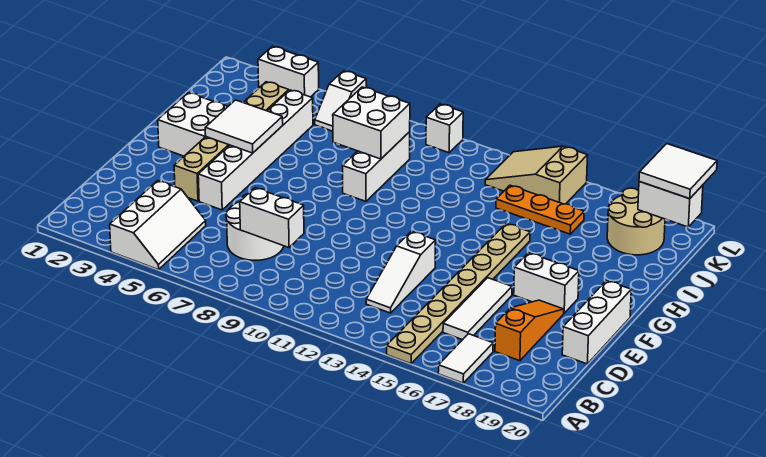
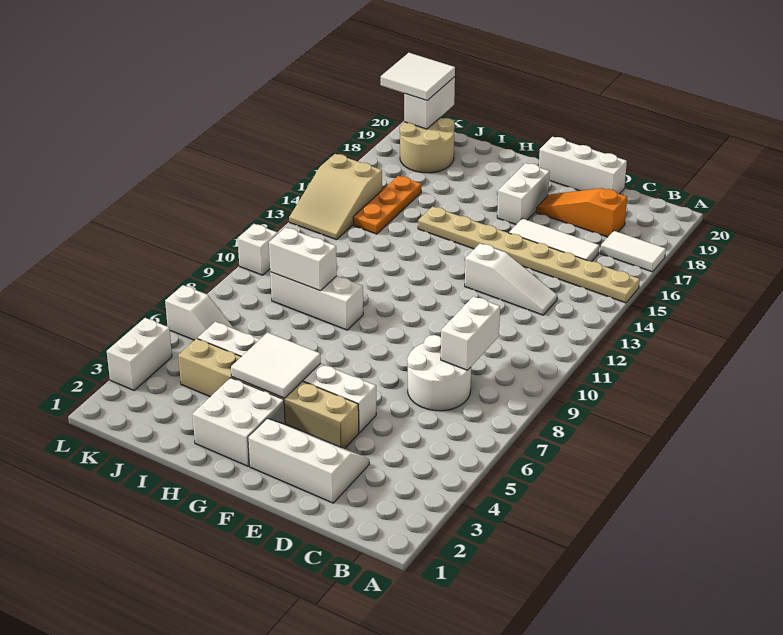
white 2x3 slope [110,181,206,270] -> white 2x3 slope moved to [248,419,369,503]
white 2x2 brick [333,87,410,159] -> white 1x2 brick [269,227,337,291]

